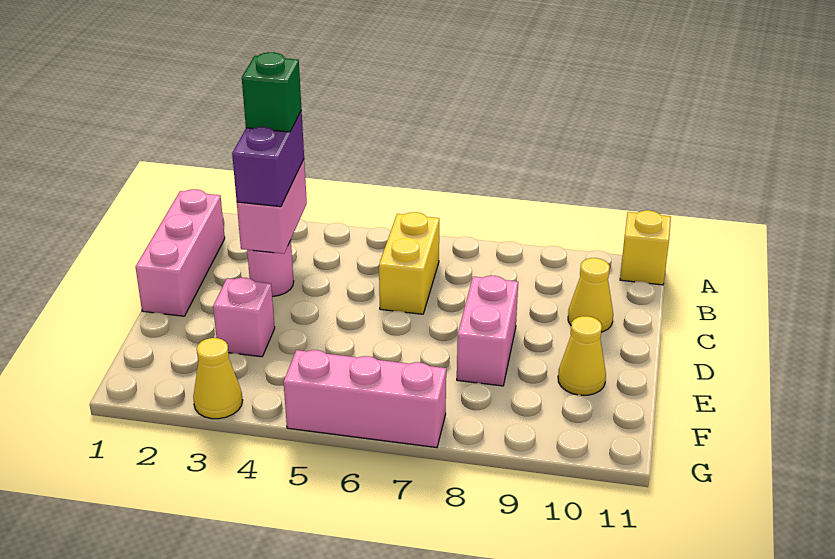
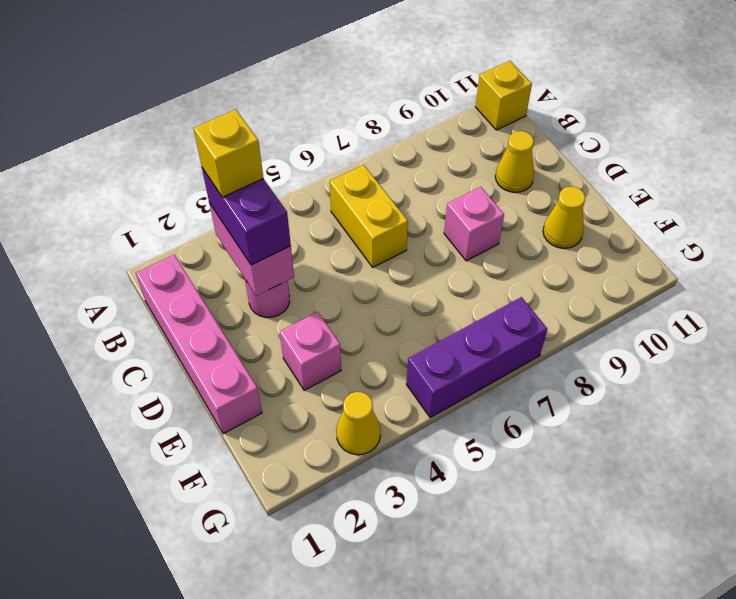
pink 1x3 brick [136,189,225,316] -> pink 1x4 brick [136,255,262,434]
green 1x1 brick [242,52,302,132] -> yellow 1x1 brick [194,110,263,197]
pink 1x2 brick [457,276,518,386] -> pink 1x1 brick [444,187,504,261]
pink 1x3 brick [284,350,446,448] -> purple 1x3 brick [406,297,547,418]

